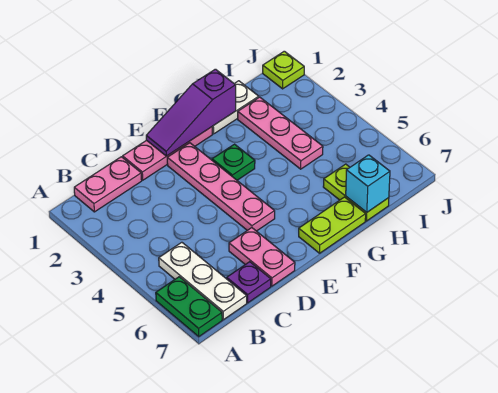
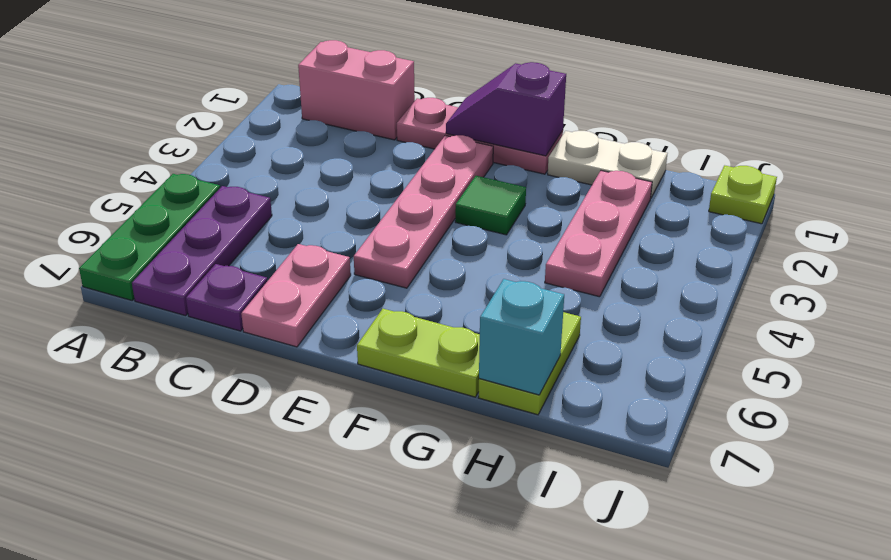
green 1x2 plate [156,277,222,337] -> green 1x3 plate [79,174,220,300]
pink 1x2 plate [74,157,142,212] -> pink 1x2 brick [298,40,415,140]
white 1x3 plate [159,242,247,320] -> purple 1x3 plate [132,186,272,316]
purple 1x3 slope [146,69,236,156] -> purple 1x2 slope [446,62,566,156]
green 1x1 plate [212,144,255,180] -> green 1x1 tile [455,176,526,235]

